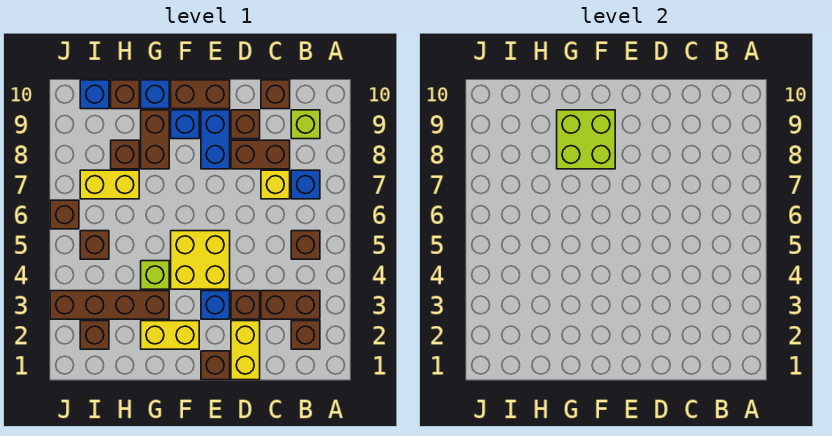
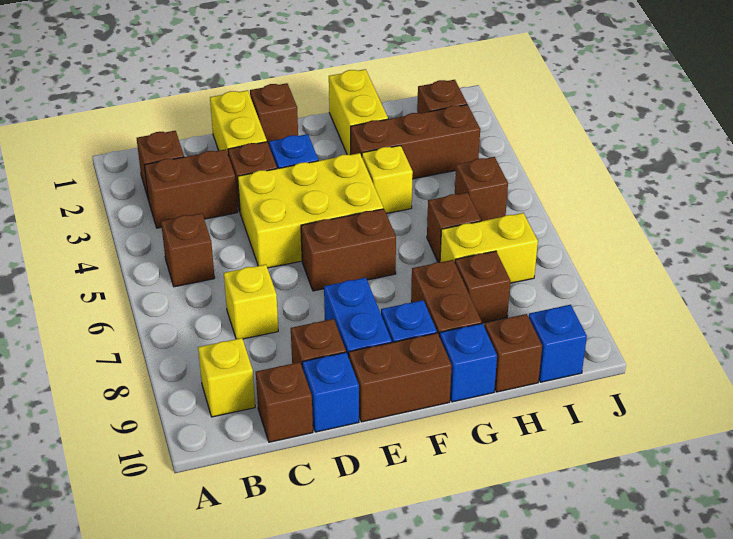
blue 1x1 brick [291,170,320,199] -> blue 1x1 brick moved to [302,352,359,432]
lime 1x1 brick [291,110,320,139] -> yellow 1x1 brick [198,338,255,417]
brown 1x2 brick [231,140,290,169] -> brown 1x2 brick moved to [301,209,396,291]
yellow 2x2 brick [171,231,230,289] -> yellow 2x3 brick [238,153,383,268]
yellow 1x2 brick [141,321,199,349] -> yellow 1x2 brick turned to [329,69,388,155]
lime 2x2 brick [557,110,615,169] -> none
brown 1x4 brick [50,291,169,319] -> brown 1x3 brick [351,105,480,179]
lime 1x1 brick [141,261,169,289] -> yellow 1x1 brick [362,145,413,214]
brown 1x1 brick [50,200,79,229] -> brown 1x1 brick moved to [427,192,481,262]

